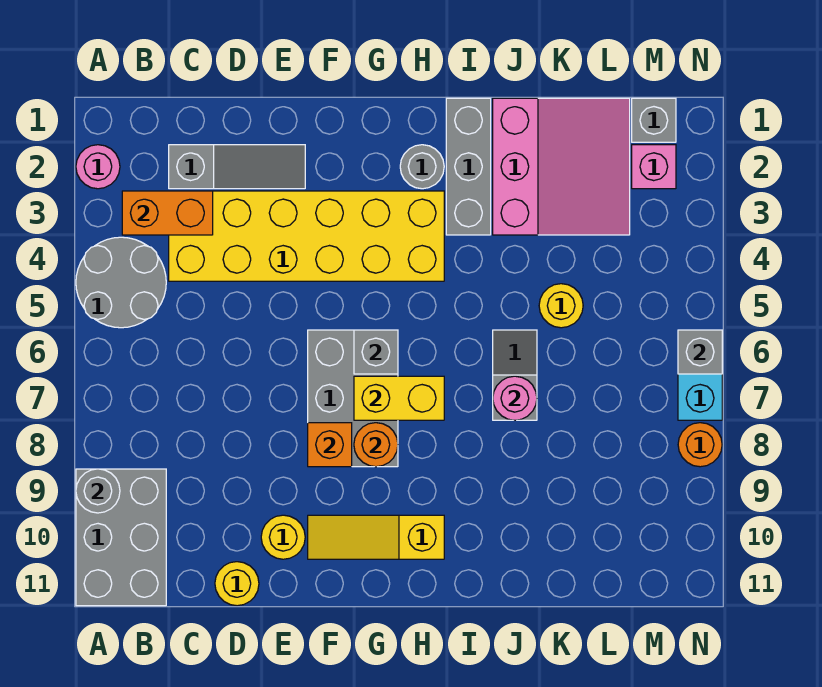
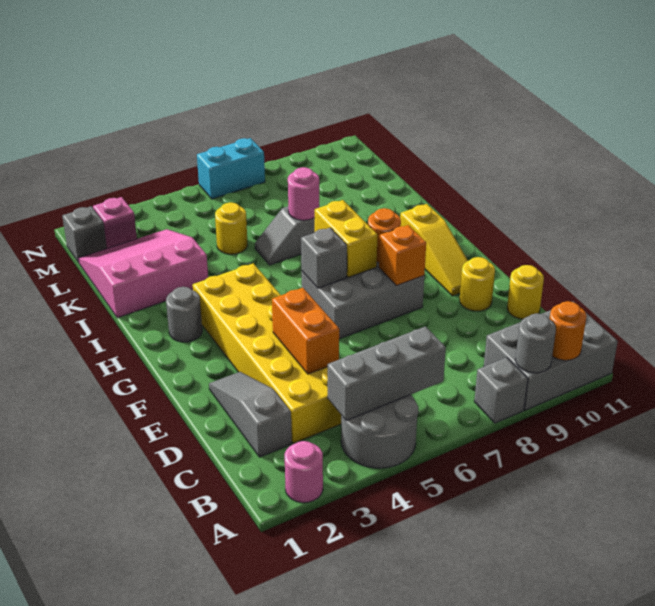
orange 1x2 brick [122,191,213,235] -> orange 1x2 brick moved to [272,288,339,374]
grey 1x3 brick [446,98,491,235] -> grey 1x3 brick moved to [328,327,446,421]
grey 1x1 brick [678,330,722,374] -> grey 1x1 brick moved to [474,357,528,423]
orange 1x1 round brick [678,423,722,467] -> orange 1x1 round brick moved to [550,301,587,360]

